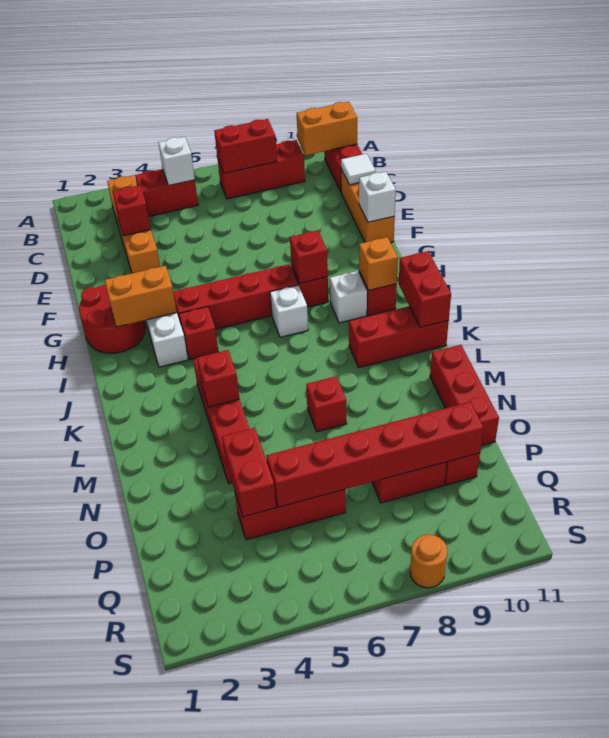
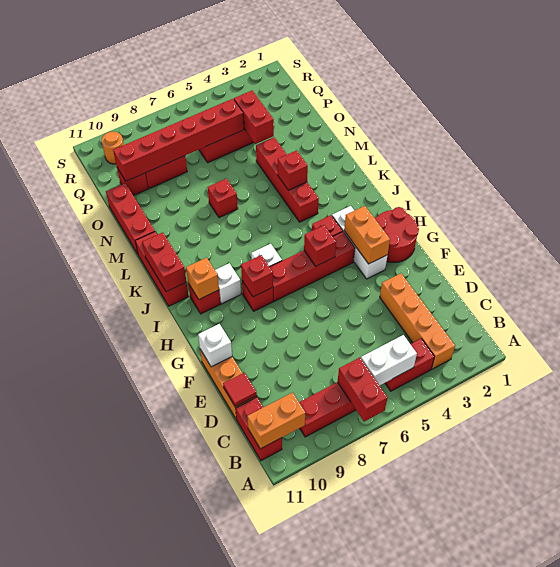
white 1x1 brick [158,137,195,186] -> white 1x2 brick [361,335,417,385]
red 1x2 brick [214,119,277,173] -> red 1x2 brick turned to [338,358,387,422]
red 1x1 brick [112,185,151,236] -> red 1x1 brick moved to [304,225,336,266]
white 1x1 tile [341,154,376,185] -> red 1x1 tile [223,373,257,407]
orange 1x2 brick [105,266,177,327] -> orange 1x2 brick turned to [344,206,390,264]
red 1x3 brick [349,306,449,367] -> red 1x3 brick turned to [135,232,189,306]
orange 1x1 round brick [410,534,447,588] -> orange 1x1 round brick moved to [102,132,124,164]

